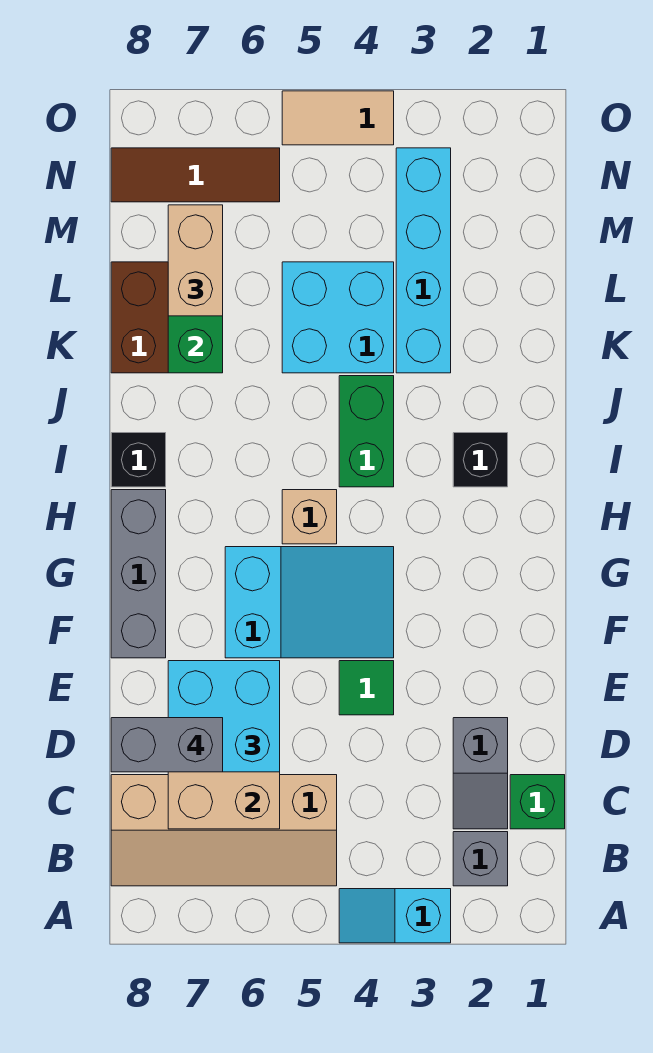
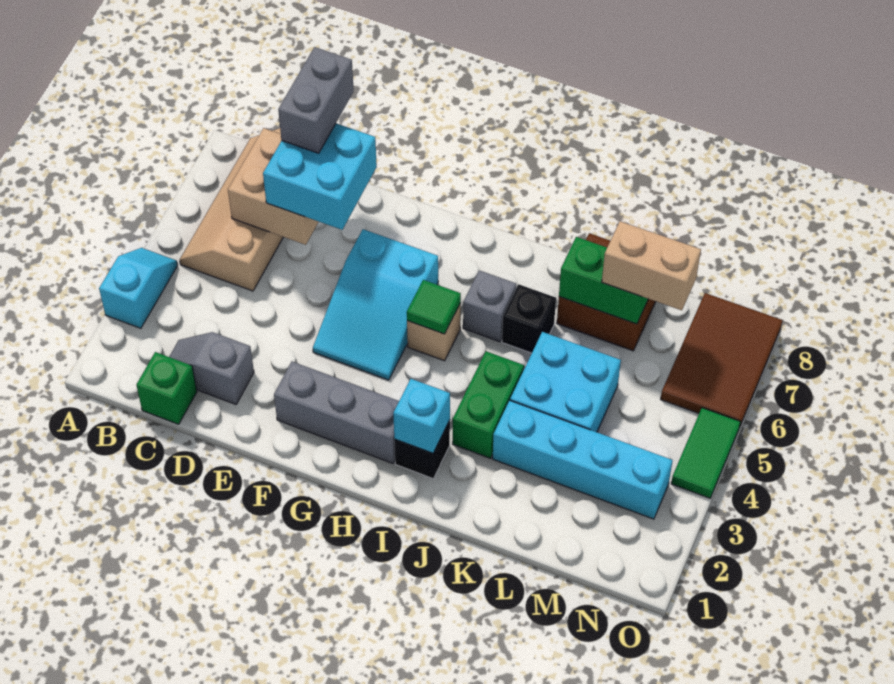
grey 1x1 brick [453,832,508,886] -> grey 1x1 brick moved to [463,270,516,342]
green 1x1 tile [339,661,394,715] -> green 1x1 tile moved to [407,280,461,334]
grey 1x3 brick [111,490,166,658] -> grey 1x3 brick moved to [274,362,399,463]
none -> cyan 1x1 brick [393,379,450,453]
green 1x2 brick [339,376,394,487] -> green 1x2 brick turned to [453,351,524,458]
black 1x1 brick [111,433,166,487] -> black 1x1 brick moved to [502,284,556,353]
brown 1x3 tile [111,148,280,202] -> brown 2x3 tile [661,293,782,428]
tan 1x2 tile [282,91,394,145] -> green 1x2 tile [671,408,740,498]

